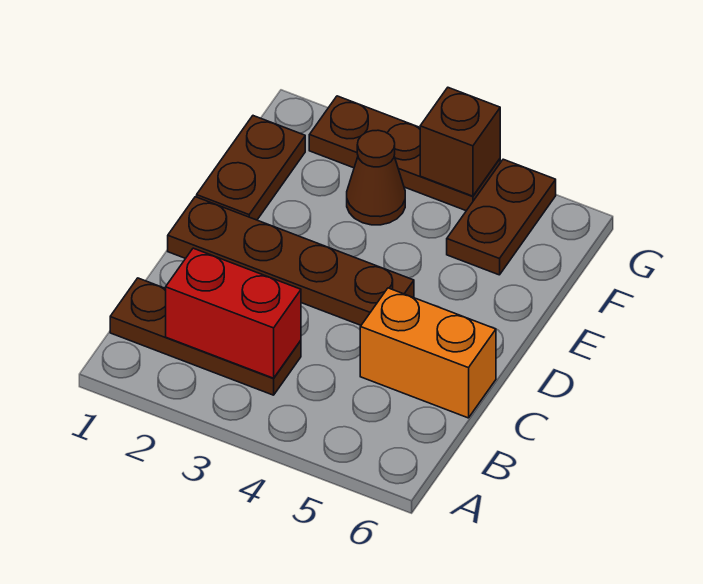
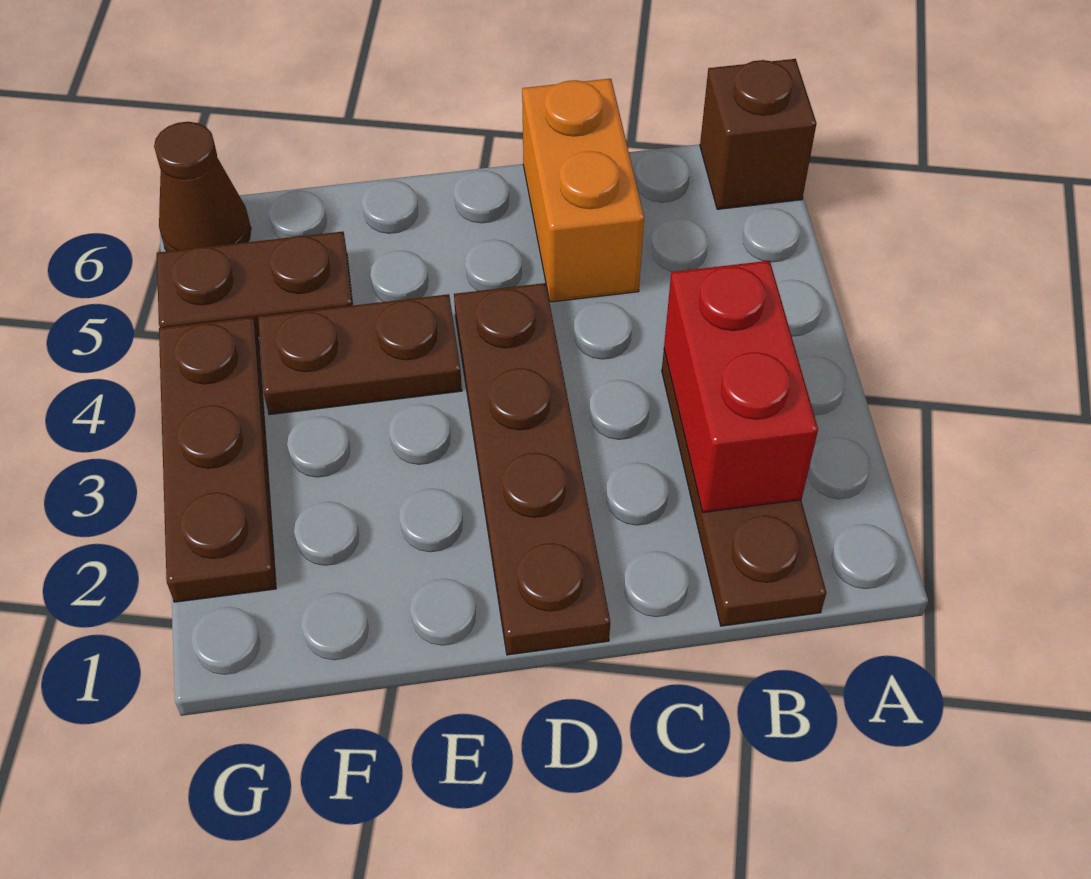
brown 1x2 plate [197,116,305,220] -> brown 1x2 plate moved to [258,294,462,415]
brown 1x1 cone [347,130,405,225] -> brown 1x1 cone moved to [154,122,251,251]
brown 1x1 brick [420,88,500,196] -> brown 1x1 brick moved to [700,59,817,209]

